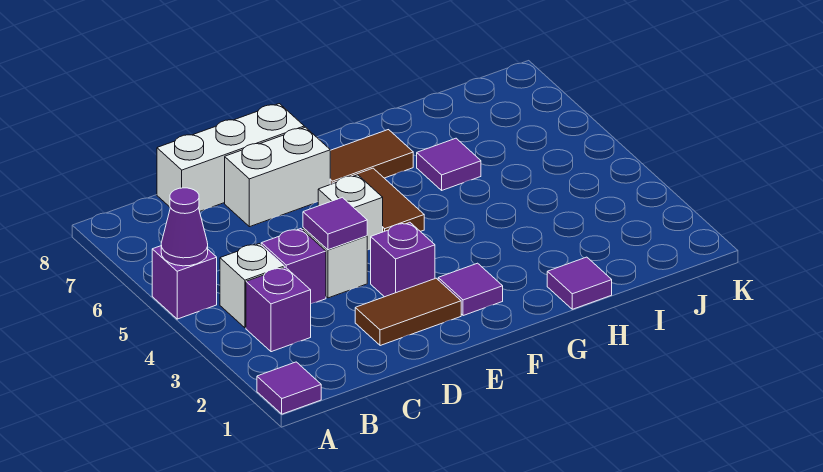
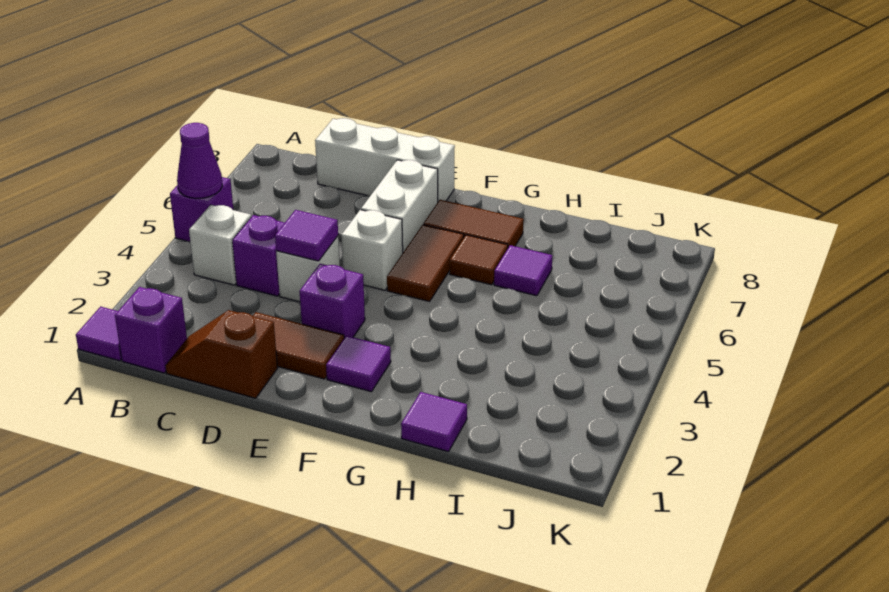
purple 1x1 brick [246,267,311,352] -> purple 1x1 brick moved to [115,287,187,373]
none -> brown 1x2 slope [166,310,278,398]
white 1x2 brick [225,127,330,227] -> white 1x2 brick turned to [361,160,438,252]
none -> brown 1x1 tile [450,235,508,285]

